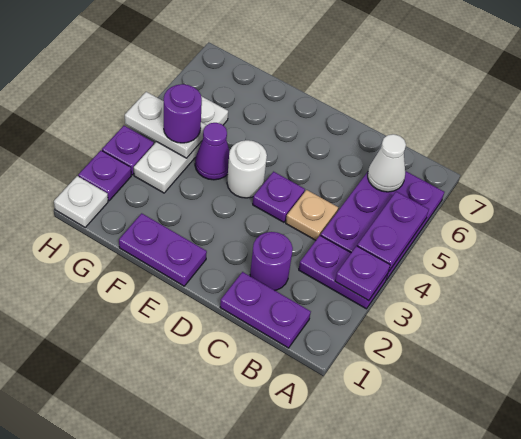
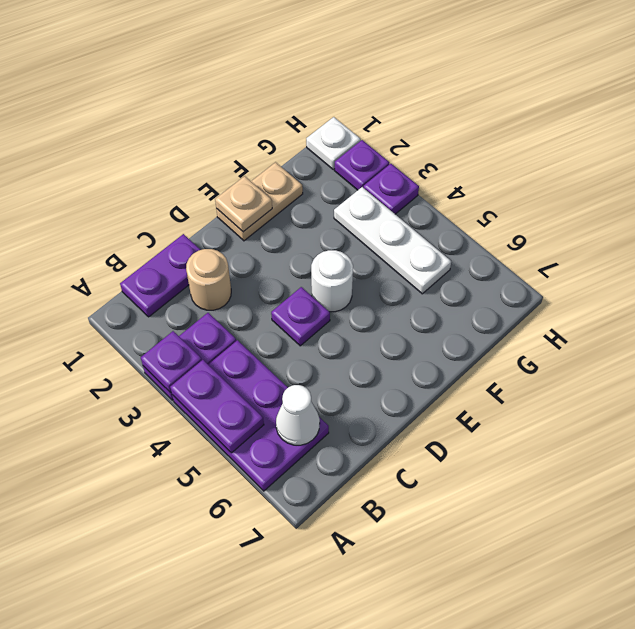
purple 1x1 round brick [250,232,293,290] -> tan 1x1 round brick [186,249,231,310]
tan 1x1 plate [286,190,338,240] -> tan 1x1 plate moved to [215,176,272,232]
purple 1x2 plate [119,213,207,286] -> tan 1x2 plate [216,162,303,241]
purple 1x1 cone [195,123,230,180] -> none
white 1x2 plate [125,92,207,158] -> none
purple 1x1 round brick [164,84,202,143] -> none

